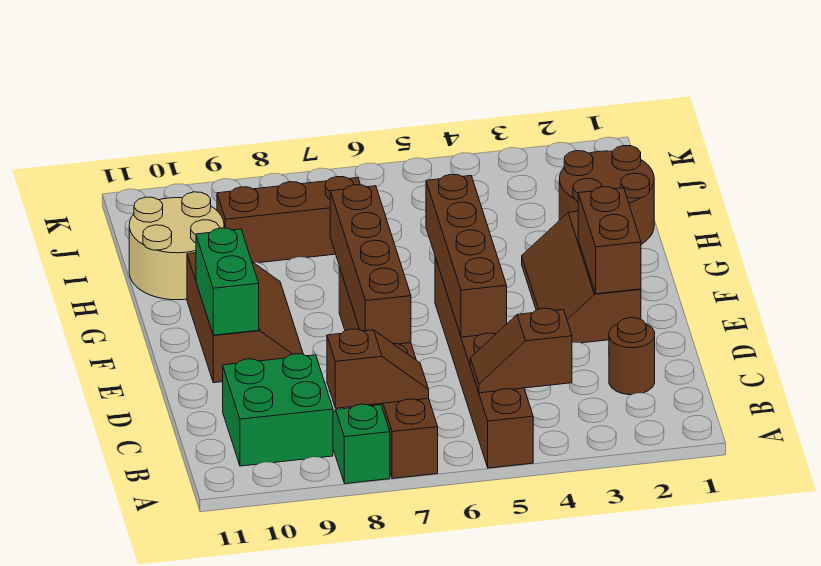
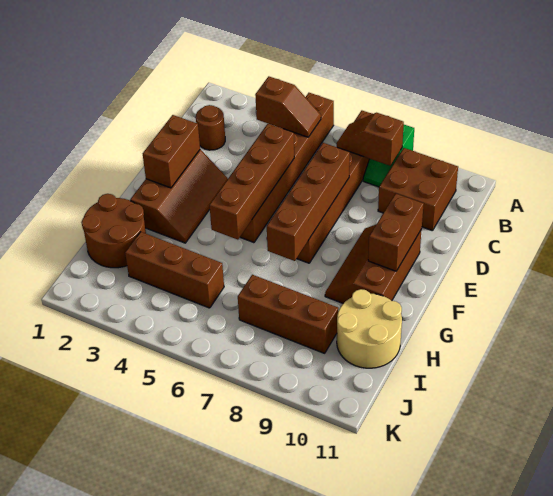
green 2x2 brick [223,354,333,466] -> brown 2x2 brick [378,148,458,231]
green 1x2 brick [196,228,259,335] -> brown 1x2 brick [368,194,424,271]
none -> brown 1x3 brick [125,232,224,308]

